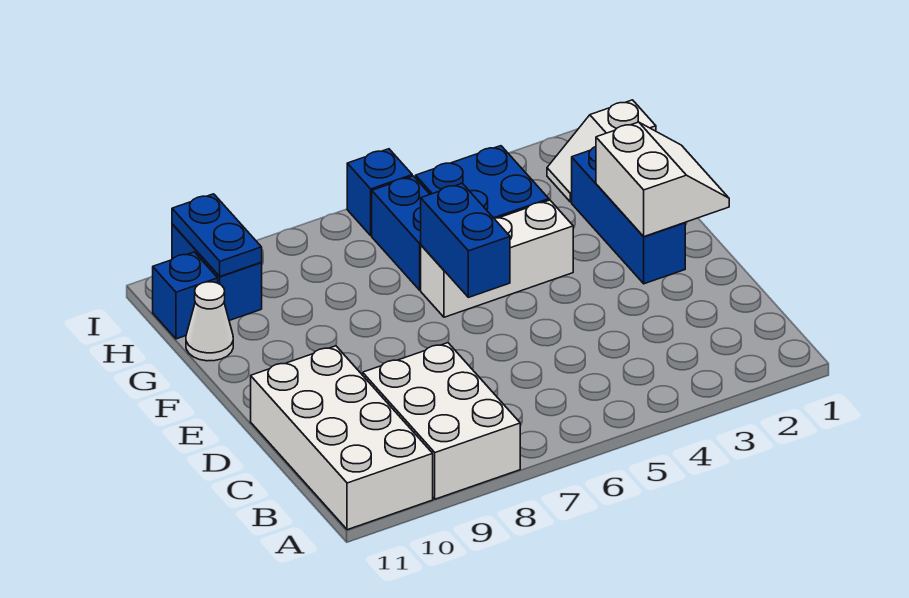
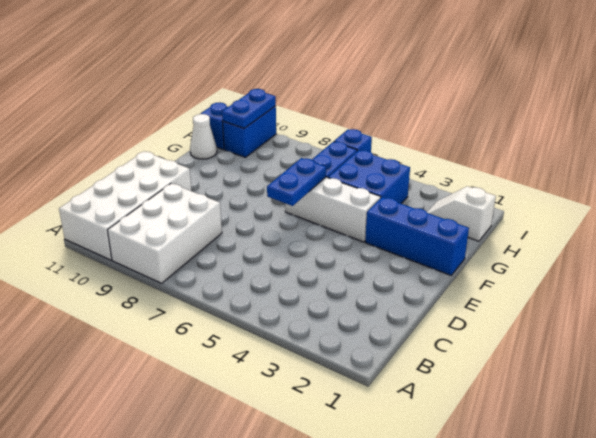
white 2x2 slope [596,122,729,237] -> none
blue 1x3 brick [572,147,685,284] -> blue 1x3 brick turned to [365,197,469,275]
blue 1x2 brick [421,183,510,297] -> blue 1x2 plate [267,158,326,206]

